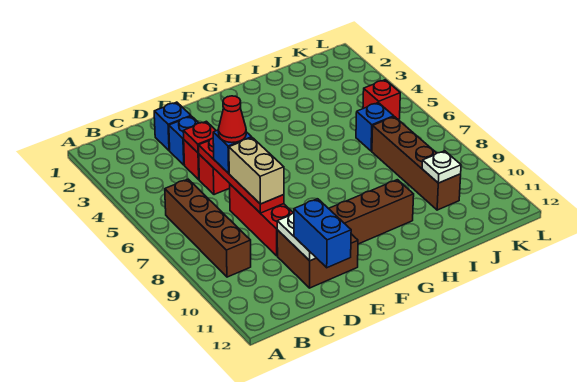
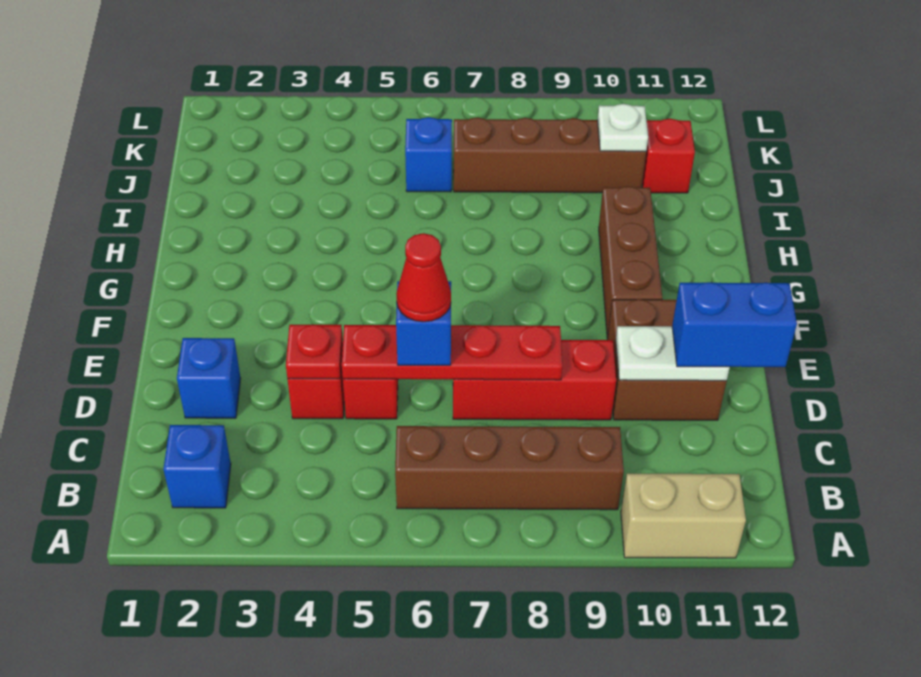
blue 1x1 brick [169,116,198,165] -> blue 1x1 brick moved to [164,425,231,508]
tan 1x2 brick [229,138,284,204] -> tan 1x2 brick moved to [621,474,746,558]
red 1x1 brick [363,80,400,119] -> red 1x1 brick moved to [642,119,695,193]

